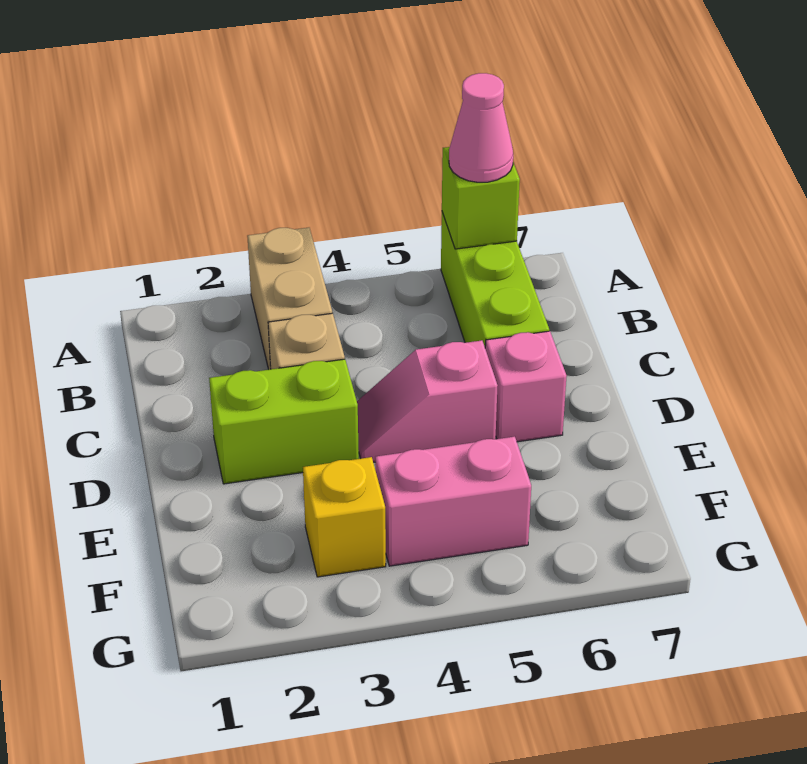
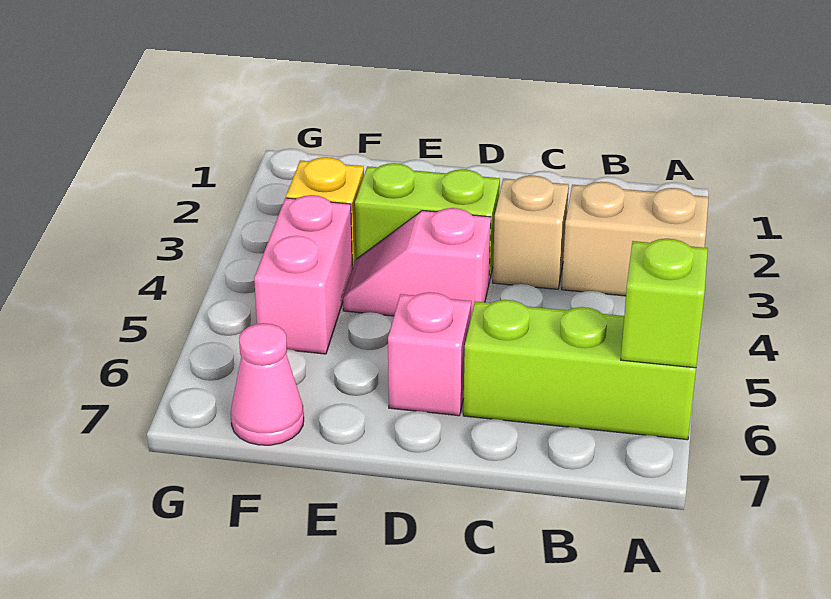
pink 1x1 cone [449,73,513,182] -> pink 1x1 cone moved to [231,323,304,445]
lime 1x2 brick [209,359,359,484] -> lime 1x2 brick turned to [355,163,500,282]
pink 1x2 slope [357,340,498,462] -> pink 1x2 slope turned to [343,208,491,316]

